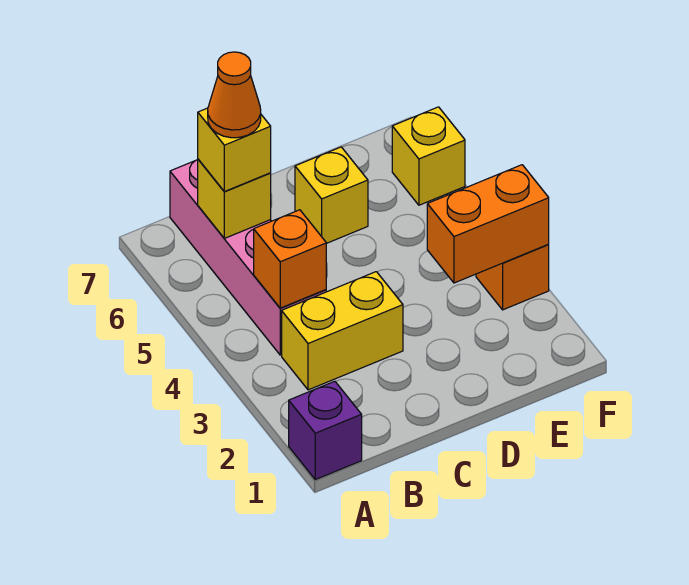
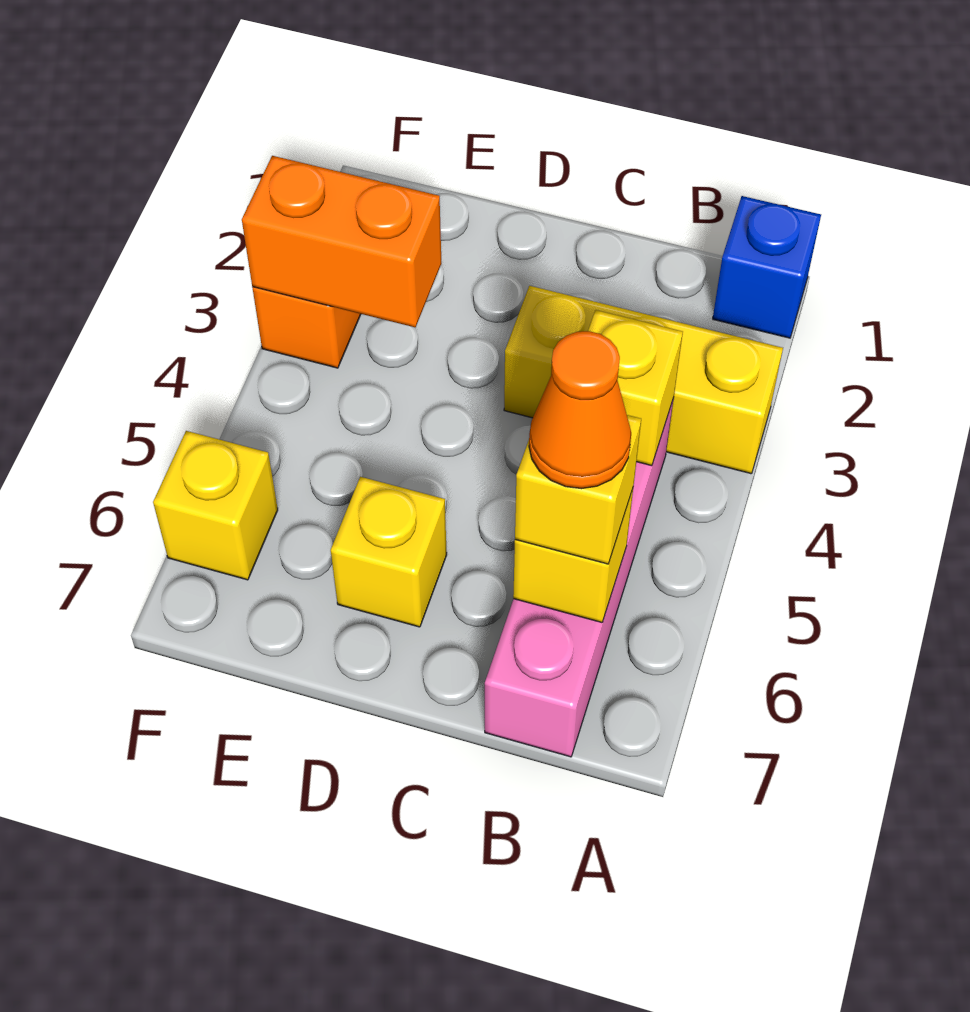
purple 1x1 brick [289,381,362,480] -> blue 1x1 brick [713,196,821,338]
yellow 1x2 brick [282,272,403,390] -> yellow 1x3 brick [504,286,783,474]
orange 1x1 brick [254,210,326,308] -> yellow 1x1 brick [588,310,683,466]

